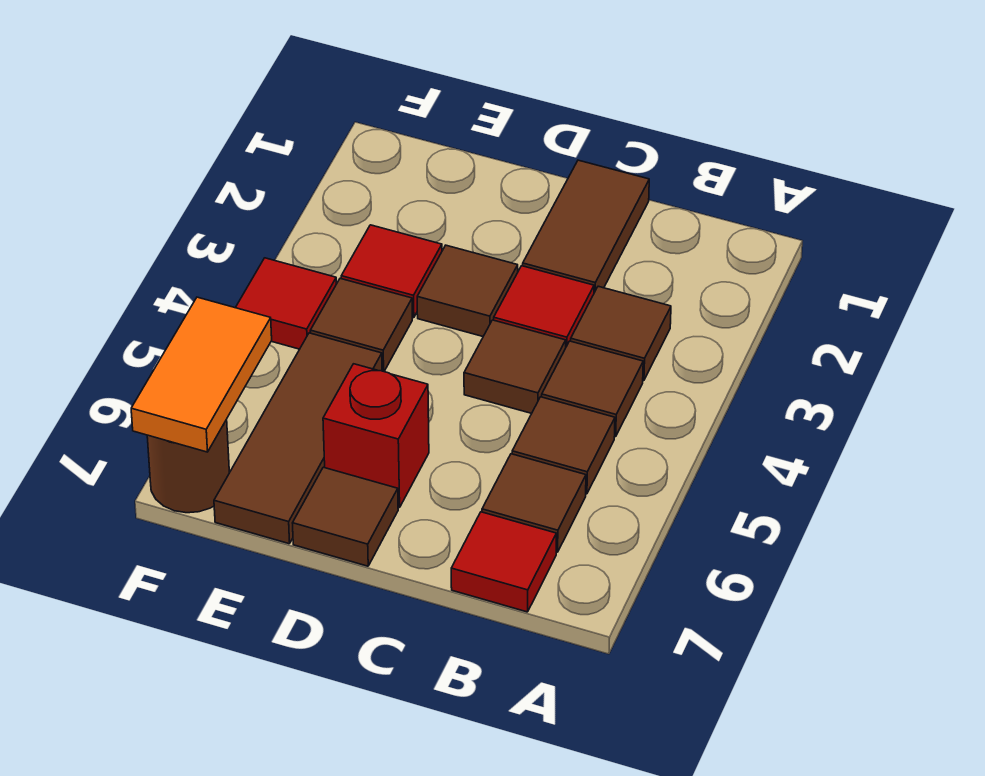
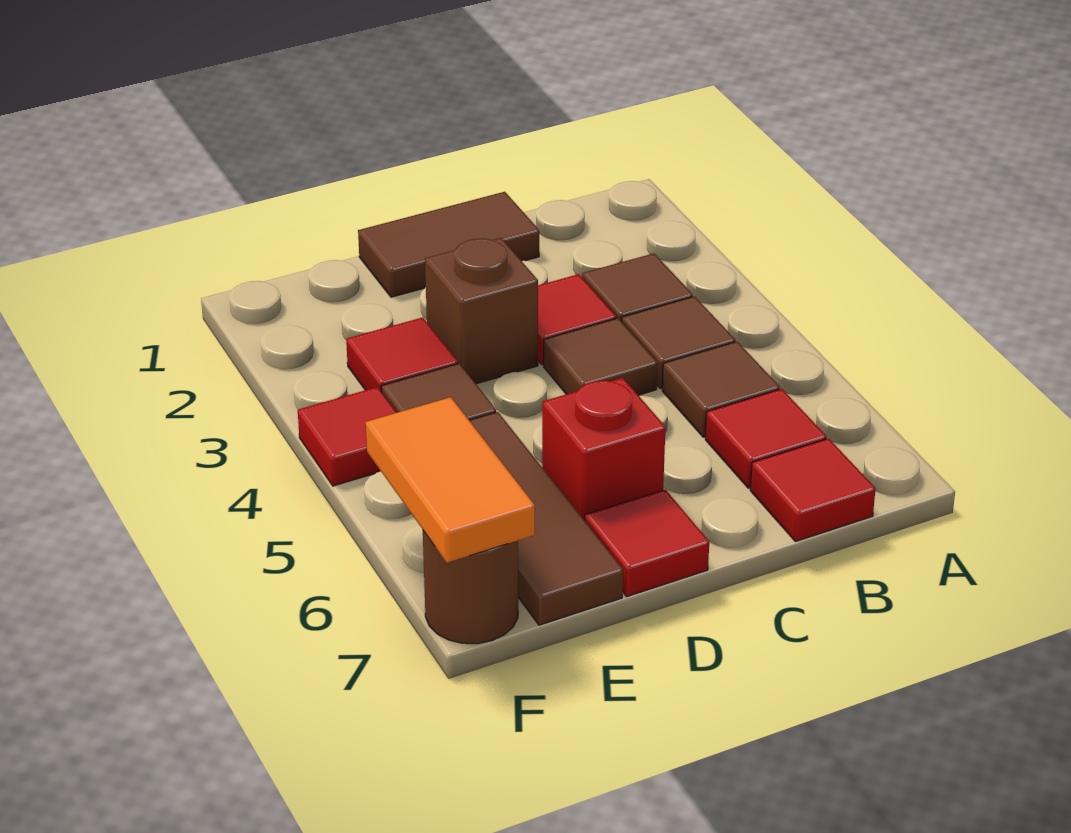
brown 1x1 tile [482,454,586,552] -> red 1x1 tile [705,389,827,488]
brown 1x2 tile [523,160,649,293] -> brown 1x2 tile turned to [358,192,539,297]
brown 1x1 tile [417,245,518,336] -> brown 1x1 brick [425,238,538,384]
brown 1x1 tile [293,467,398,566] -> red 1x1 tile [585,490,709,597]

